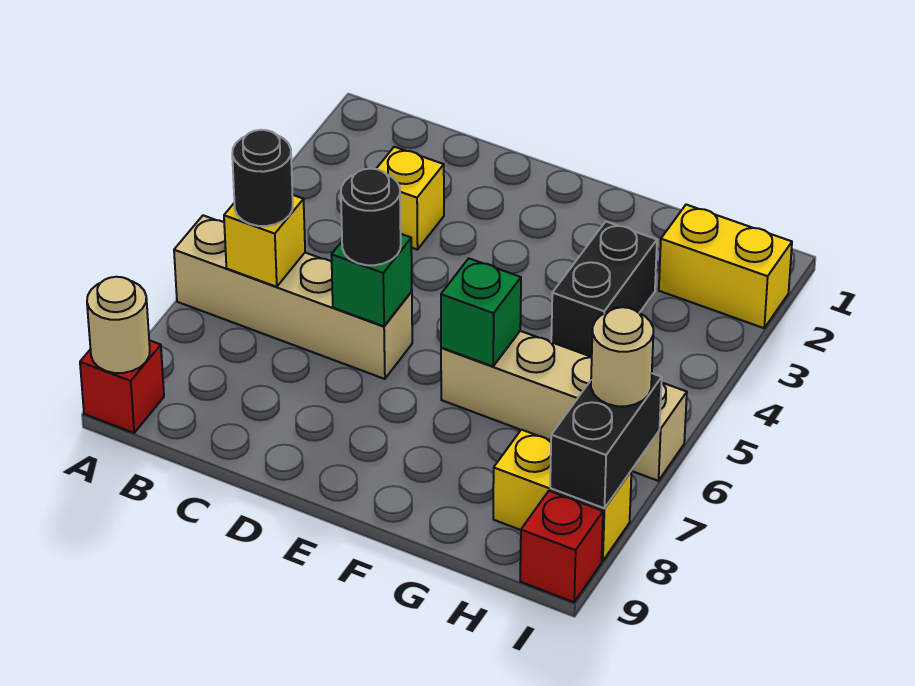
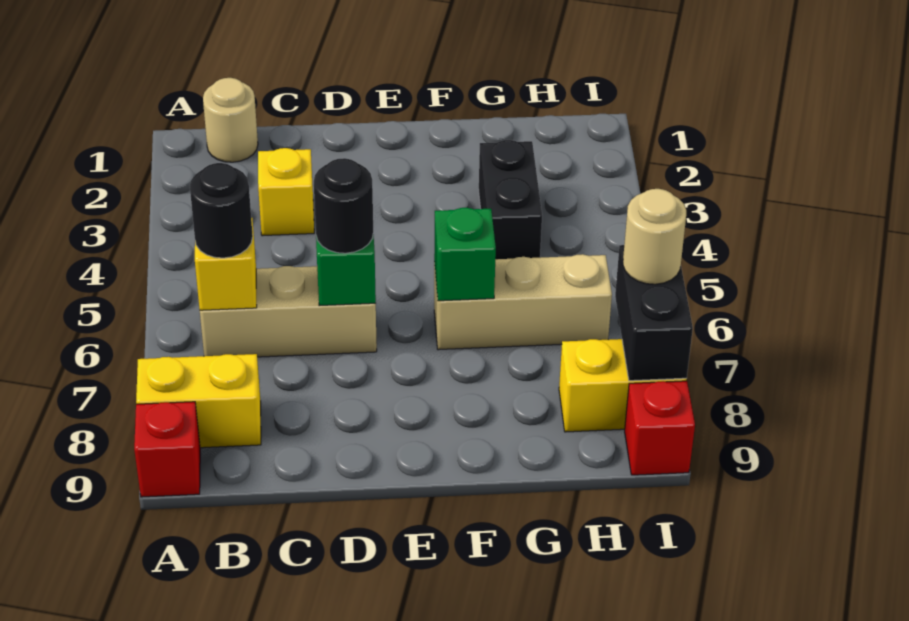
tan 1x4 brick [174,215,412,379] -> tan 1x3 brick [200,266,377,357]
tan 1x1 round brick [87,277,150,373] -> tan 1x1 round brick moved to [203,78,258,162]
tan 1x4 brick [441,331,687,481] -> tan 1x3 brick [434,254,612,350]
yellow 1x2 brick [659,205,792,328] -> yellow 1x2 brick moved to [136,354,261,448]

